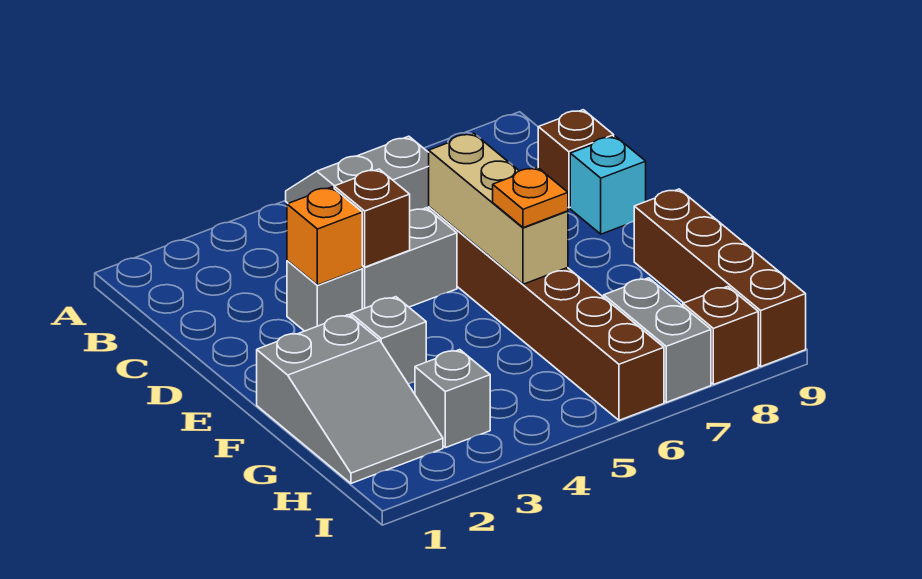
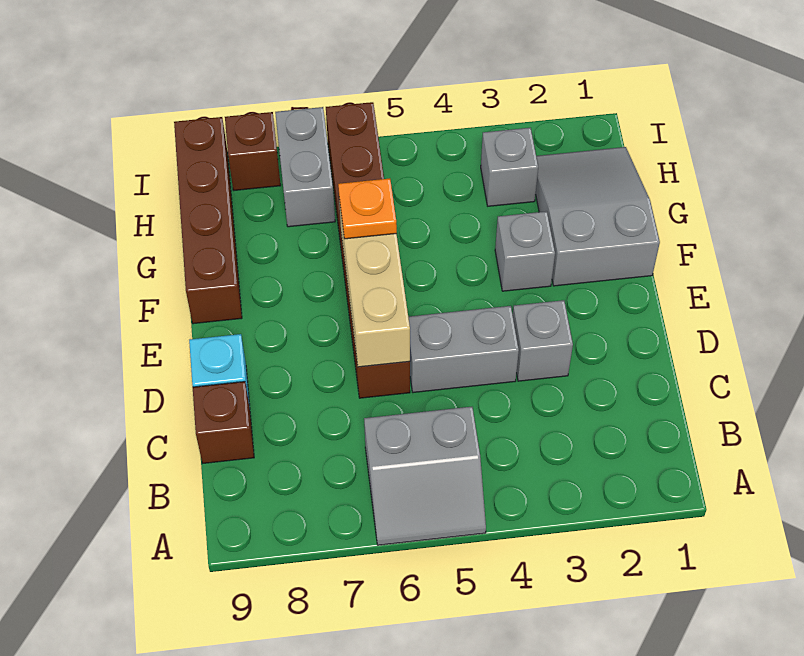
orange 1x1 brick [287,187,362,285] -> none
brown 1x1 brick [334,169,410,267] -> none

